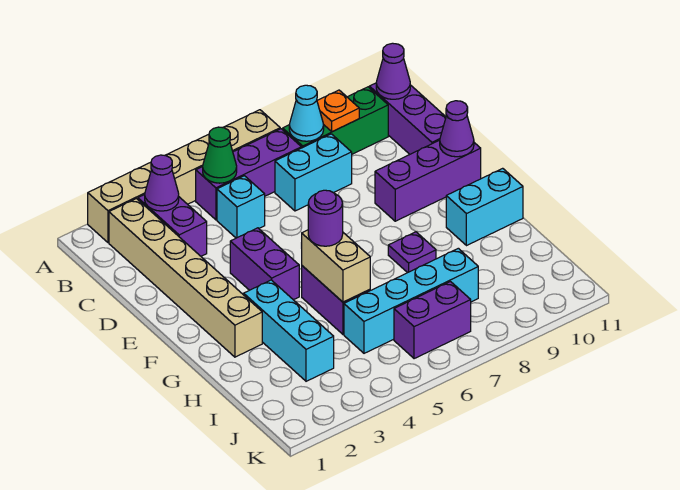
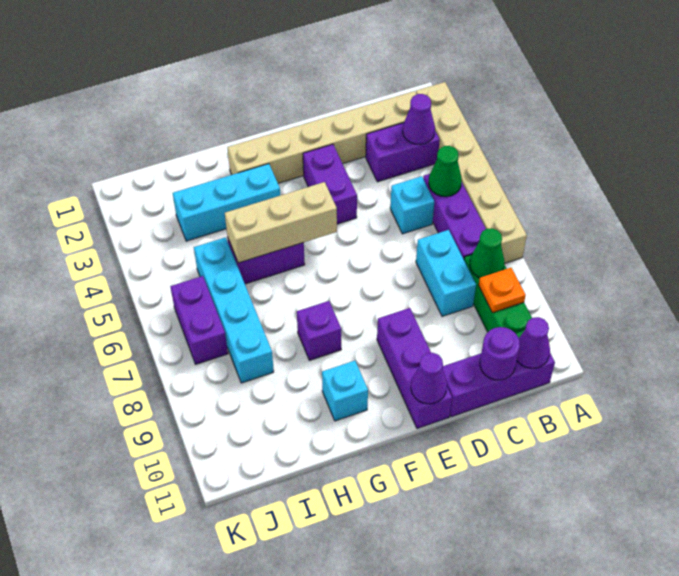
cyan 1x1 cone [289,85,324,141] -> green 1x1 cone [470,228,504,278]
purple 1x2 brick [230,228,299,300] -> purple 1x2 brick turned to [303,144,357,224]
tan 1x2 brick [301,230,370,302] -> tan 1x3 brick [225,182,337,263]
purple 1x1 round brick [308,190,343,246] -> purple 1x1 round brick moved to [480,327,520,380]
purple 1x1 plate [388,232,436,273] -> purple 1x1 brick [297,301,341,360]
cyan 1x2 brick [446,168,523,246] -> cyan 1x1 brick [322,361,368,421]

